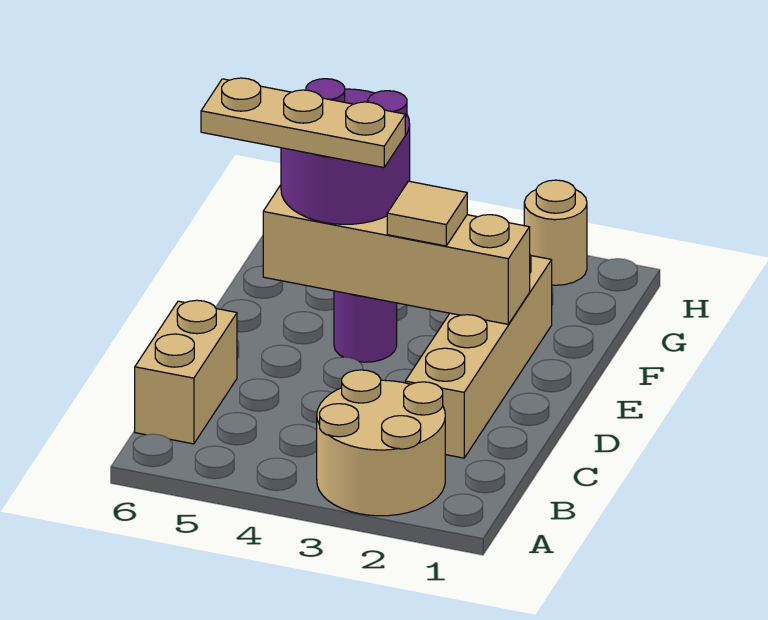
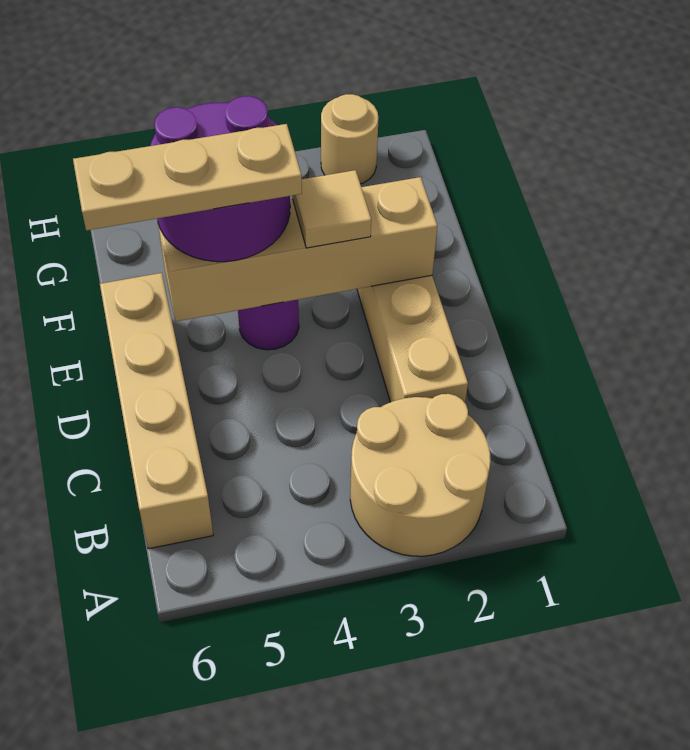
tan 1x2 brick [135,300,237,444] -> tan 1x4 brick [100,273,213,549]

